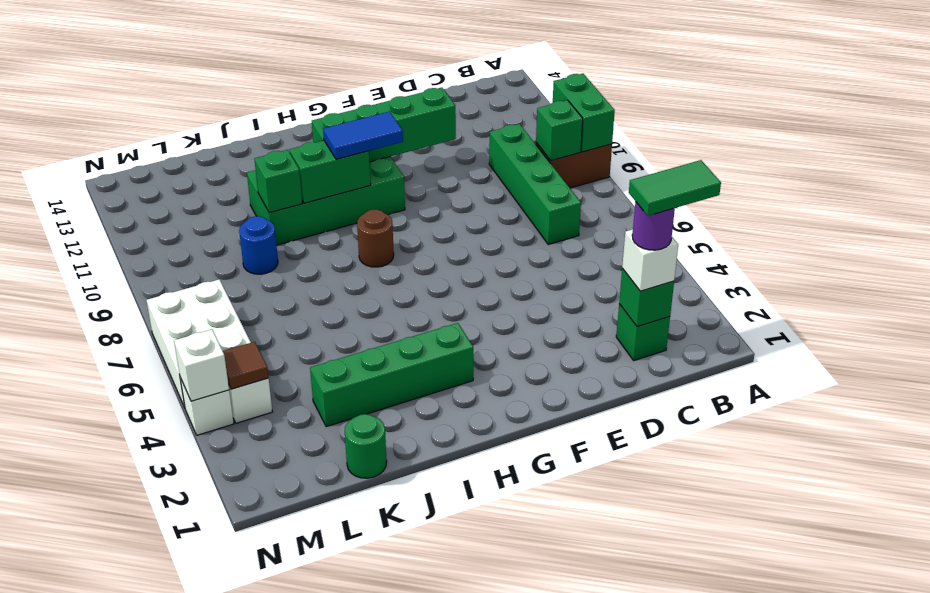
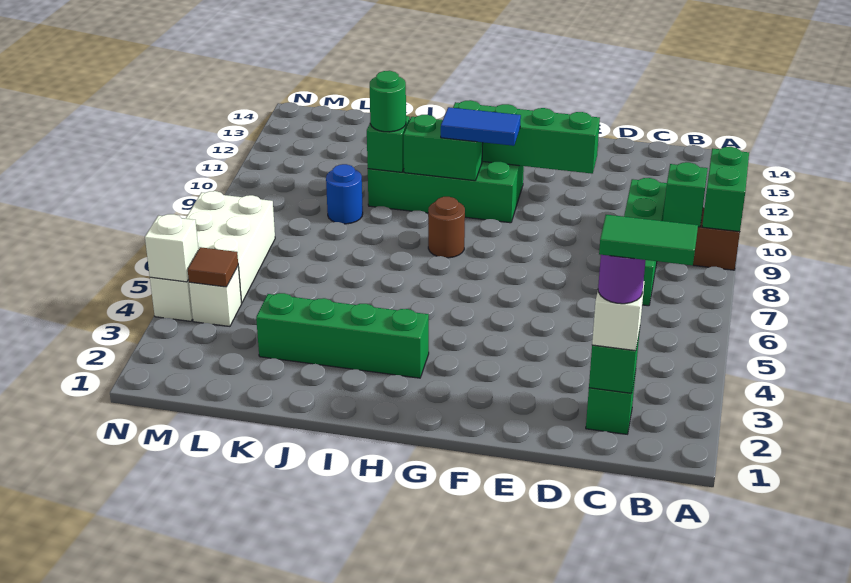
green 1x1 round brick [345,414,387,478] -> green 1x1 round brick moved to [370,71,406,132]

